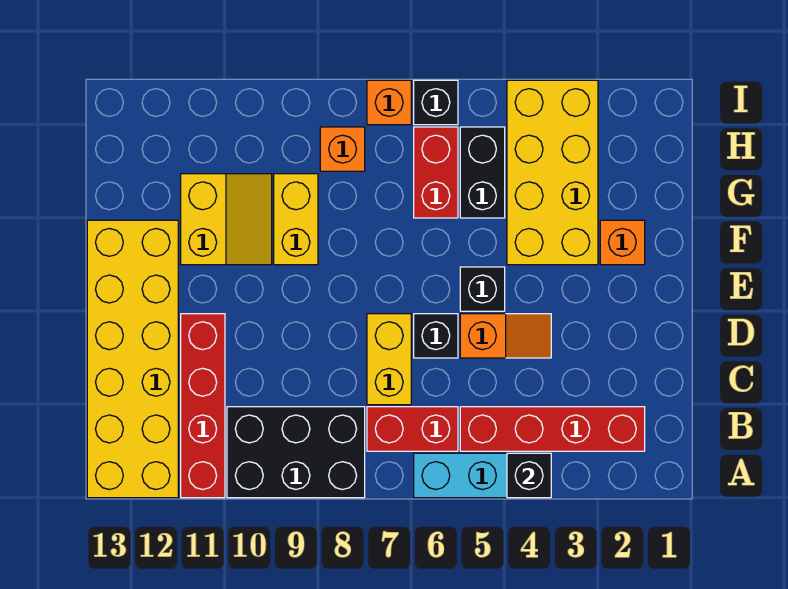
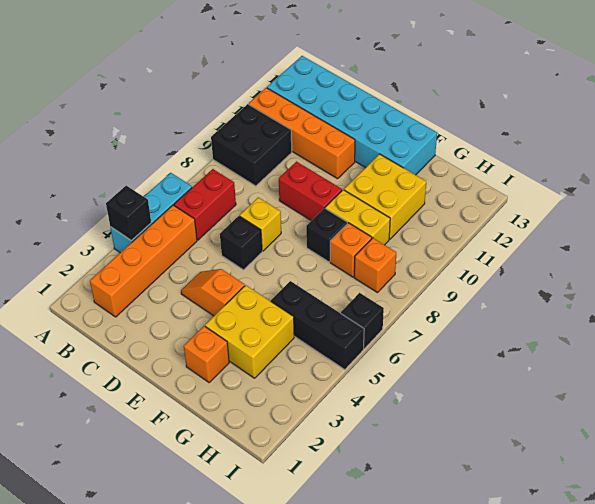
black 2x3 brick [227,407,365,498] -> black 2x2 brick [211,104,292,186]
red 1x4 brick [181,314,225,498] -> orange 1x4 brick [249,88,355,179]
yellow 2x6 brick [87,220,178,498] -> cyan 2x6 brick [267,56,437,175]
red 1x4 brick [460,407,645,451] -> orange 1x4 brick [90,205,197,317]
yellow 1x2 brick [367,314,411,405] -> yellow 1x1 brick [240,197,281,251]
orange 1x2 slope [460,314,551,358] -> orange 1x2 slope turned to [181,269,245,316]
black 1x1 brick [460,267,505,311] -> black 1x1 brick moved to [306,208,347,262]
yellow 2x4 brick [507,80,598,265] -> yellow 2x2 brick [205,285,294,378]
yellow 2x2 slope [181,174,272,265] -> yellow 2x2 brick [344,154,426,239]
black 1x2 brick [460,127,505,218] -> black 1x3 brick [271,281,364,370]
red 1x2 brick [414,127,458,218] -> red 1x2 brick moved to [279,162,342,221]
orange 1x1 brick [367,80,411,125] -> orange 1x1 brick moved to [330,223,372,277]

